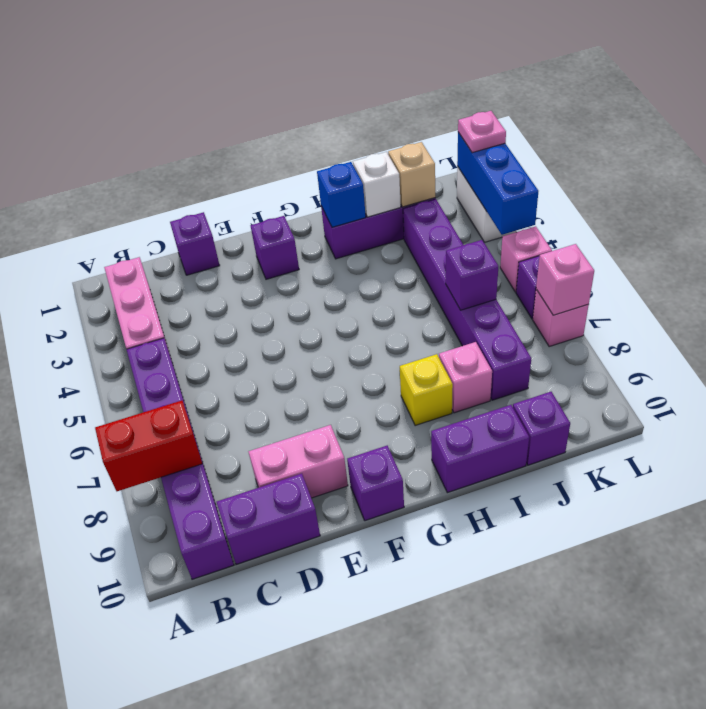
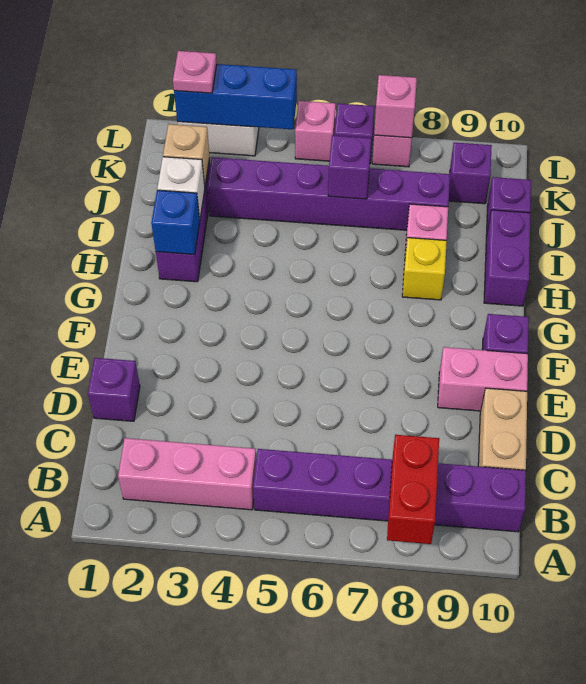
purple 1x2 brick [217,474,320,564] -> tan 1x2 brick [478,388,527,470]
pink 1x2 brick [249,425,348,498] -> pink 1x2 brick turned to [438,347,528,411]
purple 1x1 brick [251,216,299,279] -> purple 1x1 brick moved to [449,143,492,204]

